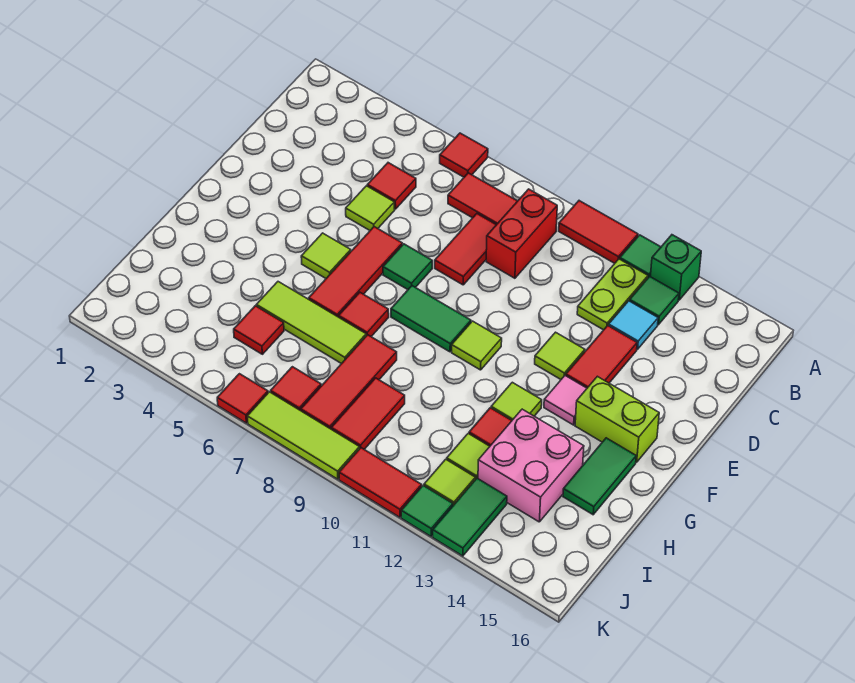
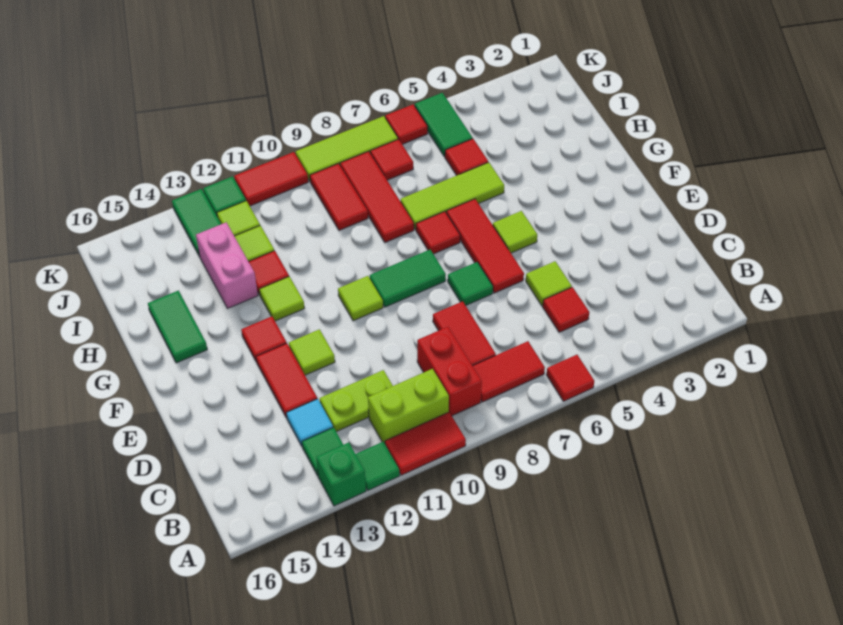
lime 1x2 plate [577,259,648,330] -> lime 1x2 plate turned to [320,370,393,432]
pink 1x1 tile [544,376,587,425] -> red 1x1 tile [241,316,287,362]
lime 1x2 brick [575,376,659,462] -> lime 1x2 brick moved to [368,369,449,443]
pink 2x2 brick [478,409,584,522] -> pink 1x2 brick [196,222,258,309]
none -> green 1x2 tile [415,93,473,157]

